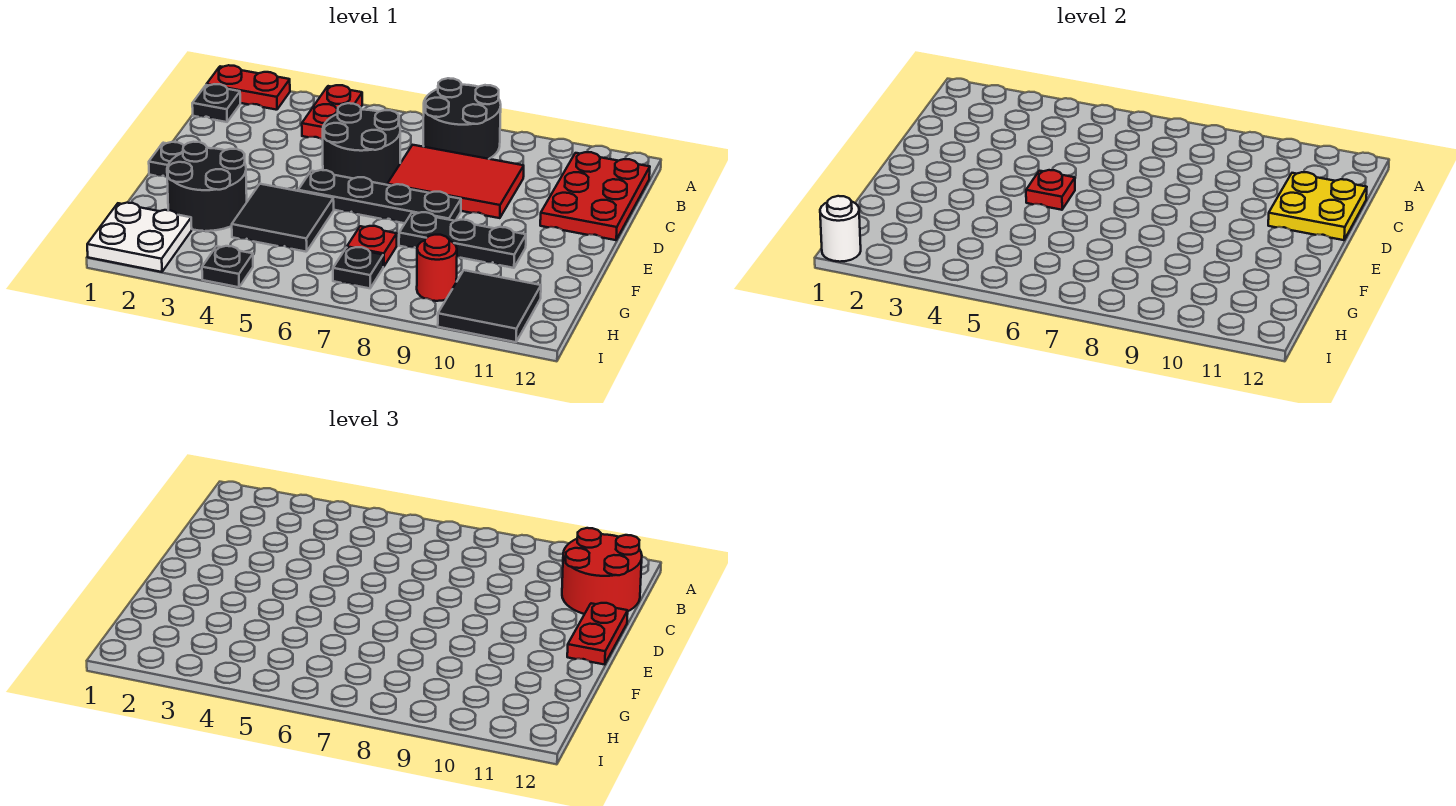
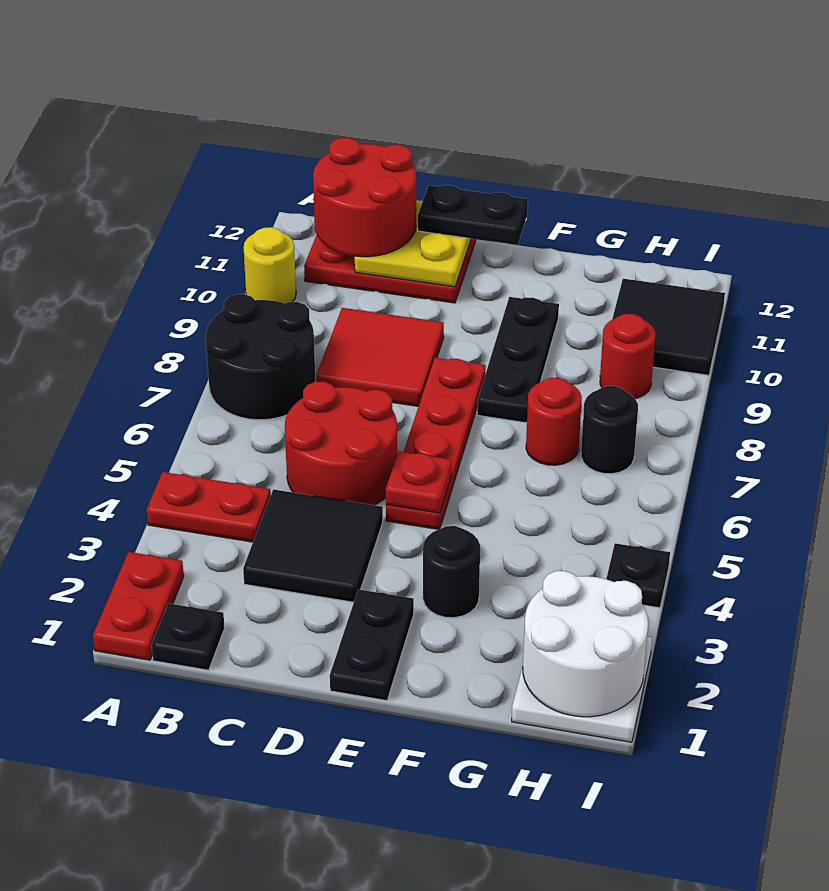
none -> yellow 1x1 round brick [244,227,296,303]
black 2x2 round brick [323,103,400,185] -> red 2x2 round brick [285,381,397,505]
red 2x3 tile [387,145,524,218] -> red 2x2 tile [316,308,444,406]
red 1x2 plate [567,603,628,664] -> black 1x2 plate [418,185,528,245]
black 1x4 plate [298,170,461,223] -> red 1x4 plate [386,358,486,530]
black 2x2 round brick [167,142,247,231] -> black 1x1 round brick [423,526,480,618]
black 2x2 tile [232,184,334,252] -> black 2x2 tile moved to [243,489,383,602]
red 1x1 plate [347,226,397,267] -> red 1x1 round brick [526,378,582,465]
black 1x1 plate [333,247,383,288] -> black 1x1 round brick [581,386,638,474]
white 1x1 round brick [820,196,861,262] -> white 2x2 round brick [523,571,648,717]

